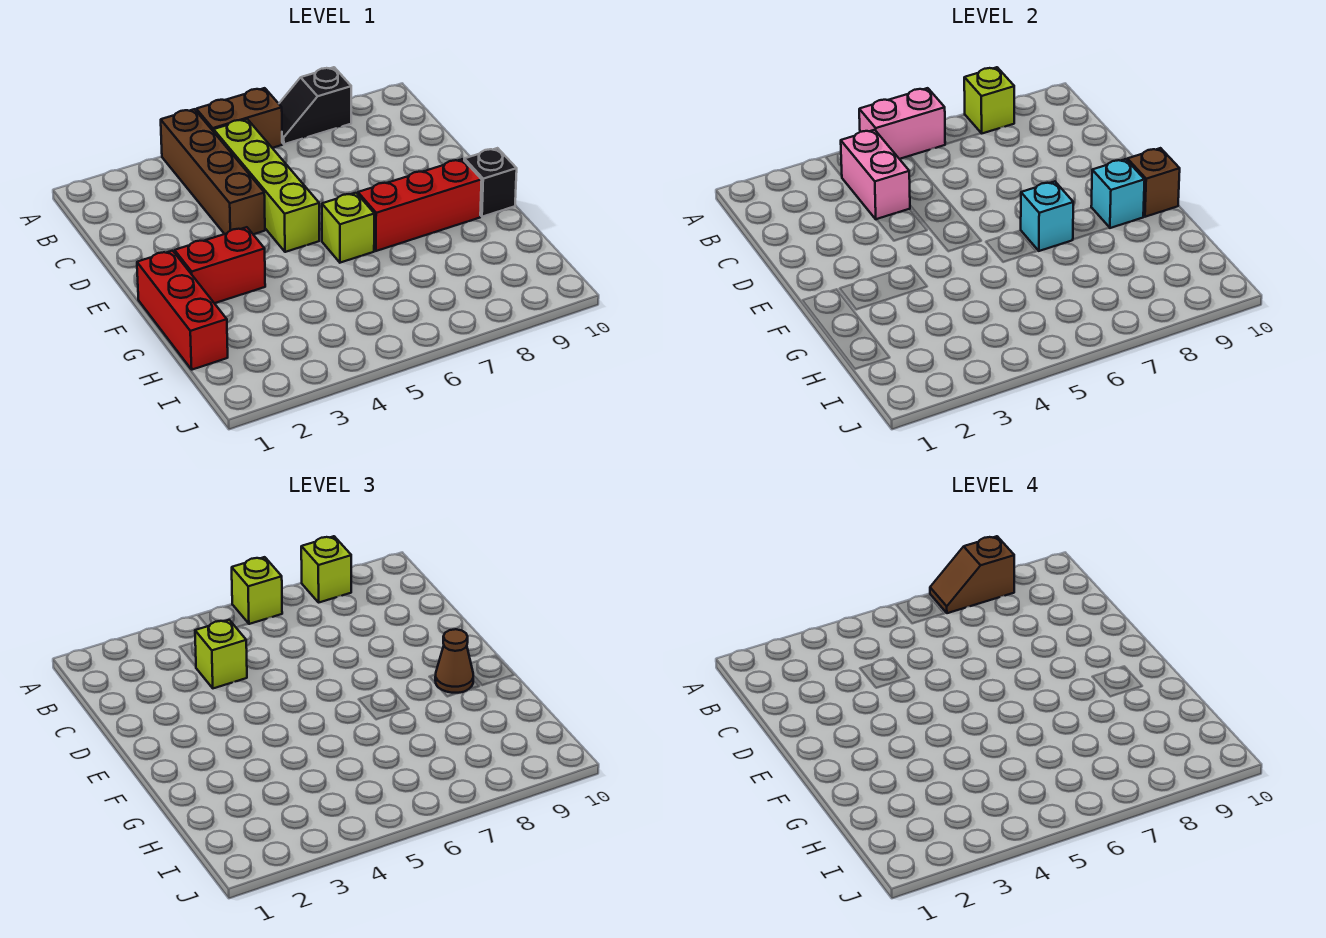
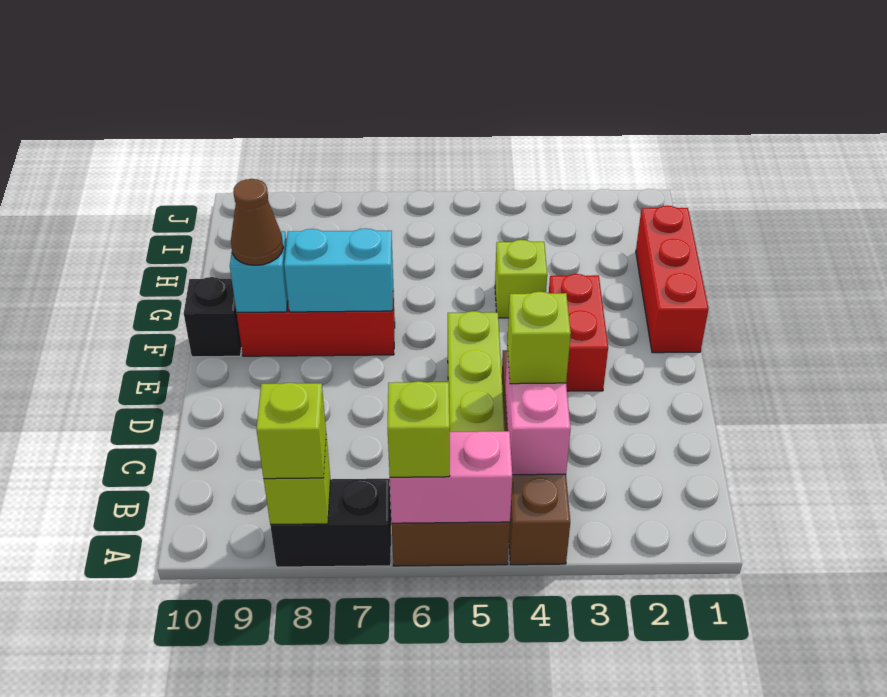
black 1x2 slope [279,67,351,144] -> black 1x2 brick [270,479,391,567]
brown 1x2 slope [930,536,1014,613] -> none
red 1x2 brick [175,227,265,303] -> red 1x2 brick turned to [549,274,608,391]
lime 1x1 brick [322,193,374,263] -> lime 1x1 brick moved to [495,240,547,318]
cyan 1x1 brick [1021,181,1073,251] -> cyan 1x2 brick [284,228,393,312]
brown 1x1 brick [1127,148,1180,217] -> none

